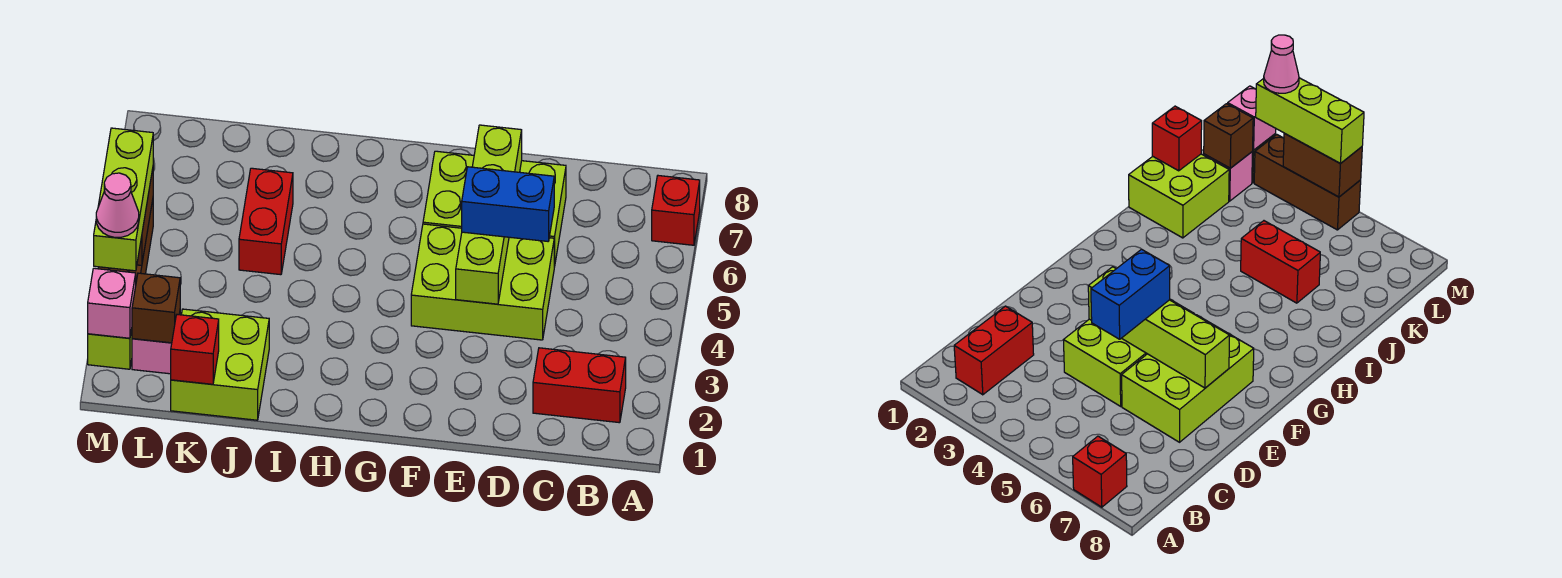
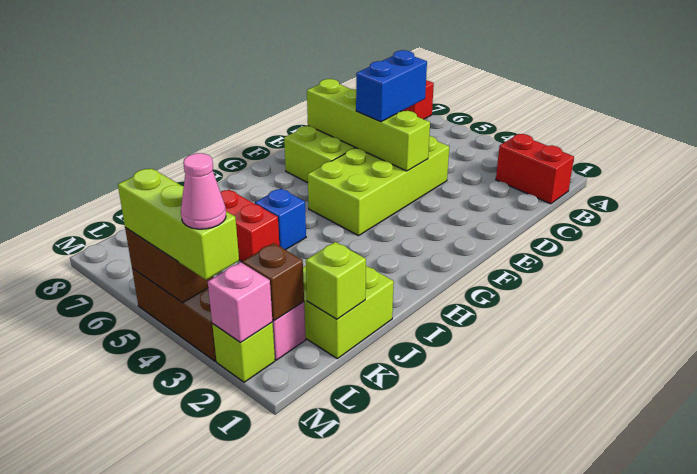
red 1x2 brick [533,348,626,423] -> red 1x2 brick turned to [496,134,574,204]
lime 2x3 brick [411,224,554,340] -> lime 2x4 brick [308,136,449,236]
none -> blue 1x1 brick [255,189,306,250]
red 1x1 brick [171,315,219,384] -> lime 1x1 brick [306,242,366,319]

